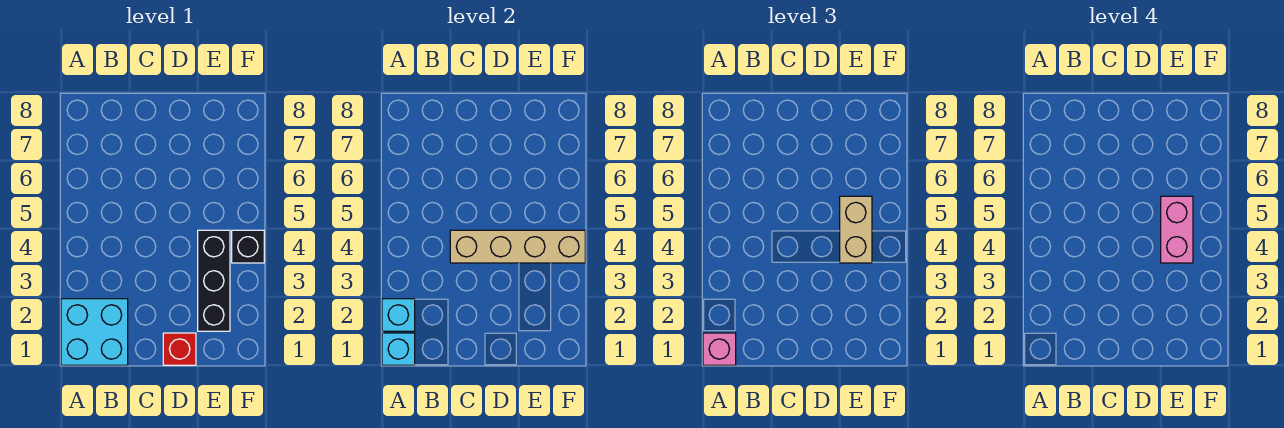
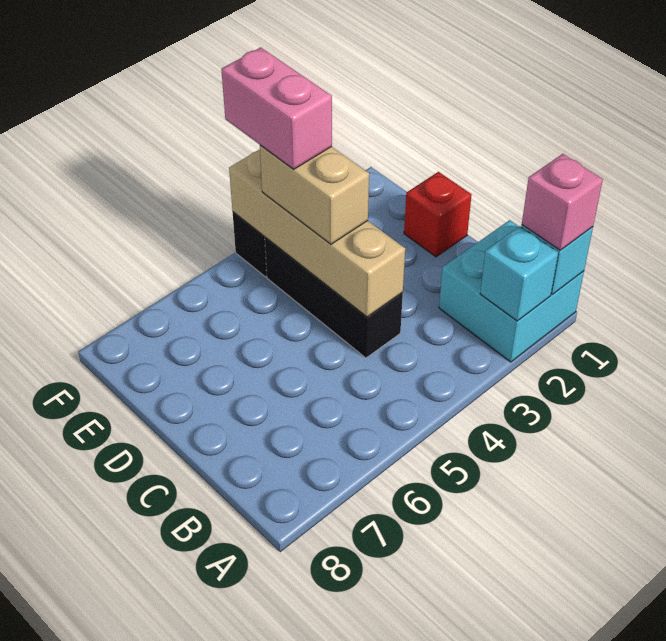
black 1x3 brick [198,230,230,331] -> black 1x3 brick turned to [265,237,403,358]
tan 1x2 brick [840,196,872,263] -> tan 1x2 brick turned to [260,145,369,244]
pink 1x2 brick [1161,196,1193,263] -> pink 1x2 brick turned to [221,47,332,169]

